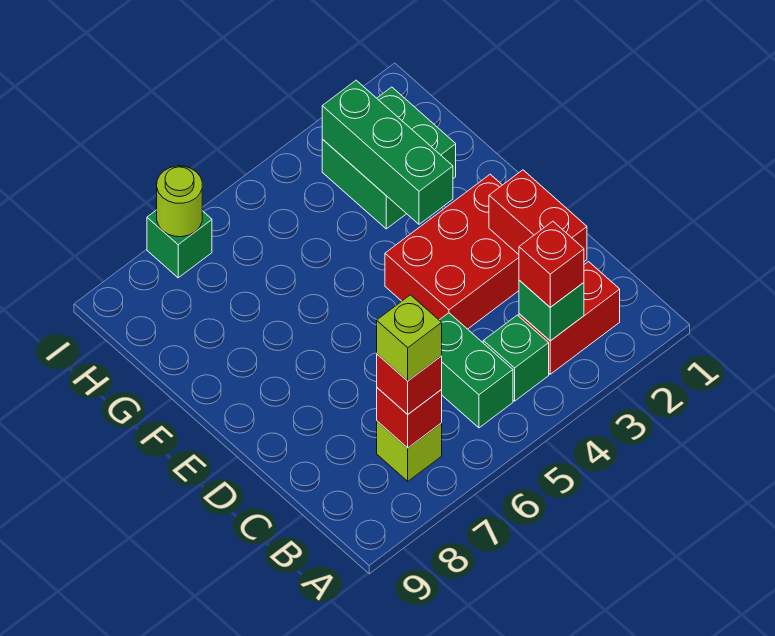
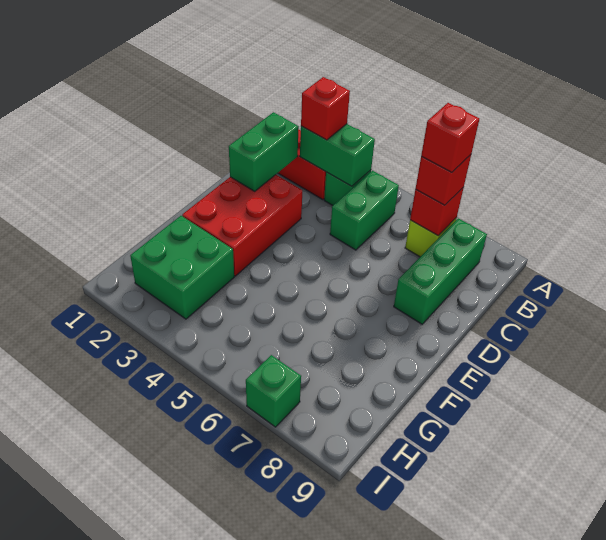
green 1x1 brick [519,280,584,341] -> green 1x2 brick [300,124,375,186]
lime 1x1 brick [377,295,442,381] -> red 1x1 brick [421,103,479,173]
red 1x2 brick [489,170,587,262] -> green 1x2 brick [229,112,299,191]
red 2x3 brick [385,174,519,329] -> red 2x3 brick turned to [182,175,302,276]
green 1x3 brick [322,80,453,224] -> green 1x3 brick moved to [394,218,487,324]
lime 1x1 round brick [157,166,202,237] -> none

